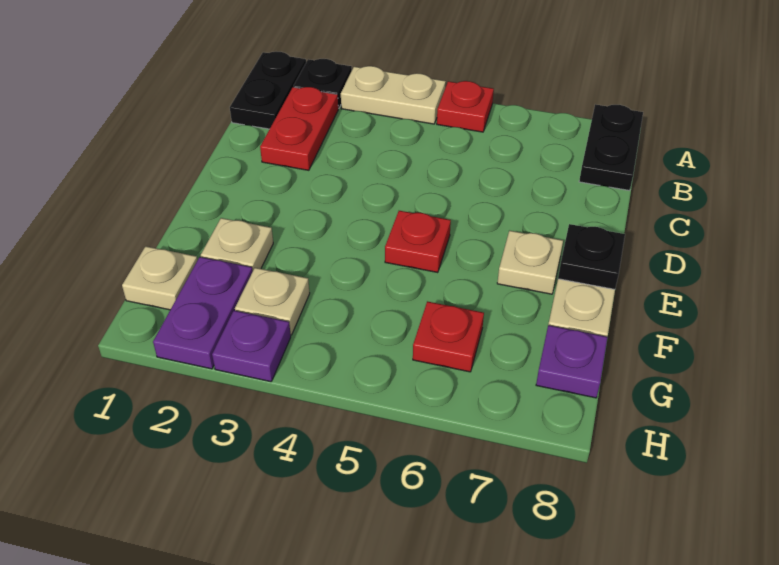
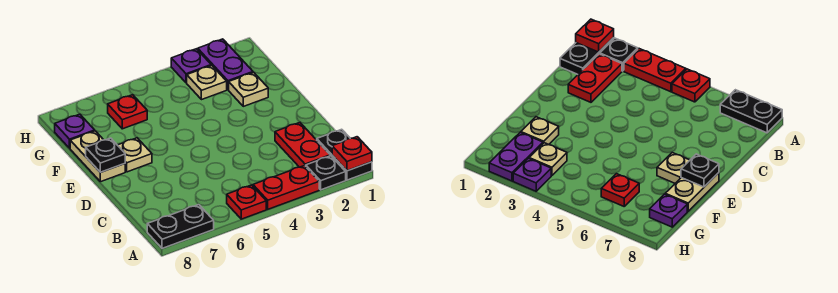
tan 1x2 plate [341,66,446,124] -> red 1x2 plate [253,166,319,209]
black 1x2 plate [579,104,643,190] -> black 1x2 plate turned to [147,205,214,248]
red 1x1 plate [385,211,451,273] -> red 1x1 plate moved to [332,137,372,171]
tan 1x1 plate [122,246,198,310] -> none

